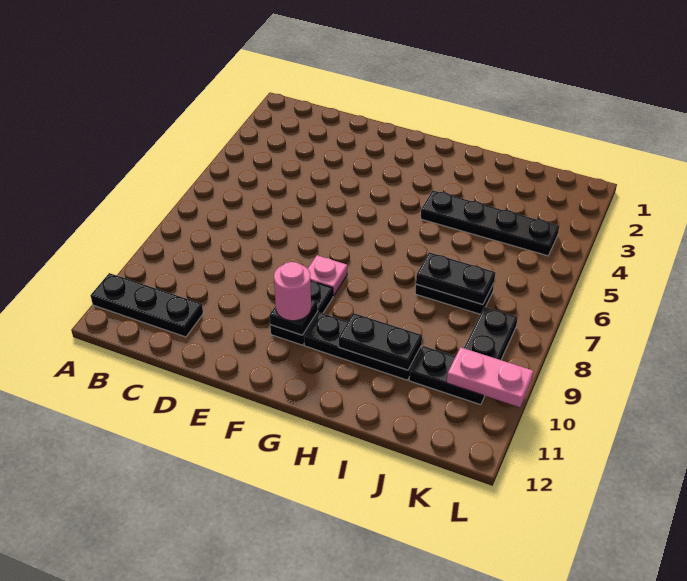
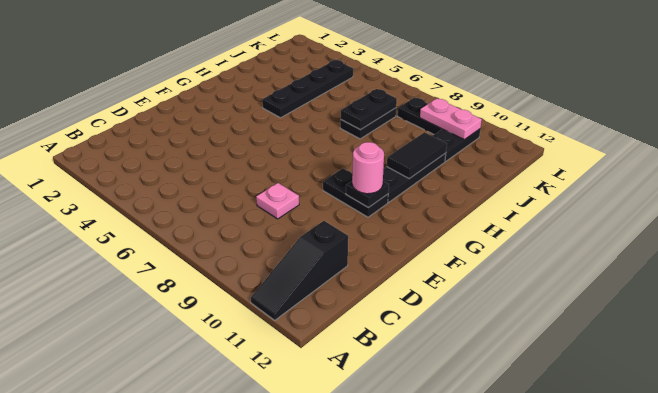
black 1x3 plate [91,273,203,337] -> black 1x3 slope [251,221,348,320]
pink 1x1 plate [308,255,347,296] -> pink 1x1 plate moved to [256,183,299,219]
black 1x2 plate [339,313,422,370] -> black 1x2 tile [387,132,447,179]
pink 1x2 plate [447,347,533,407] -> pink 1x2 plate turned to [420,98,482,140]

